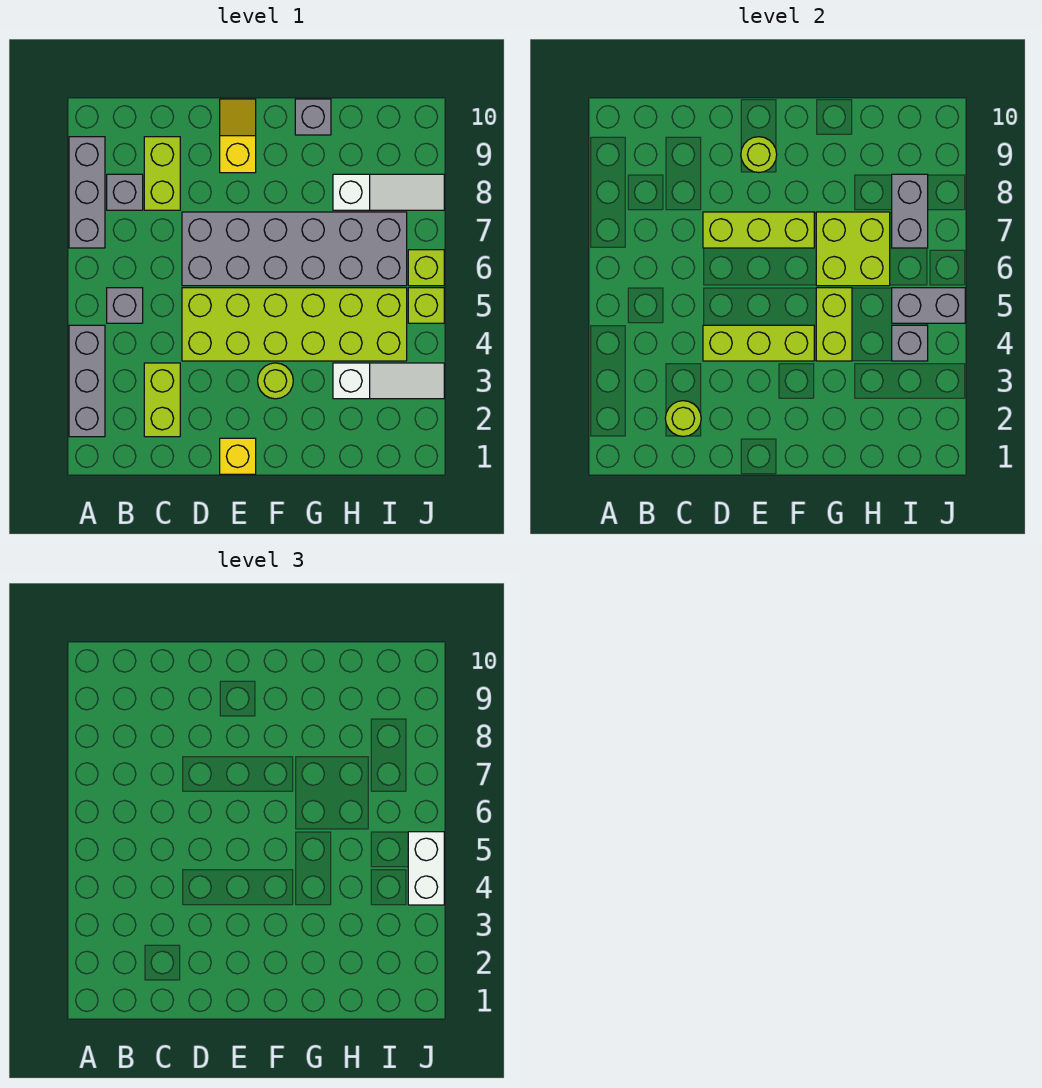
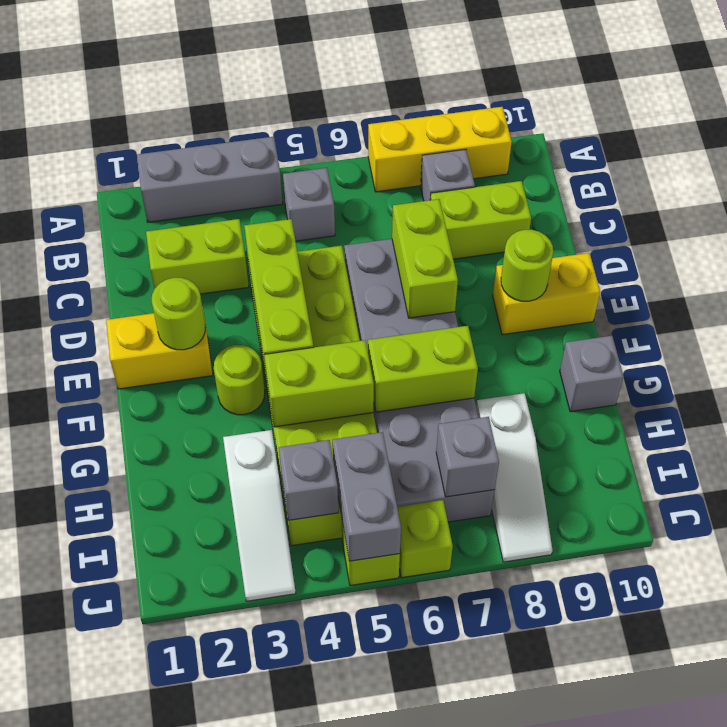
grey 1x3 brick [69,137,105,248] -> yellow 1x3 brick [368,107,512,192]
lime 1x1 round brick [665,401,701,437] -> lime 1x1 round brick moved to [152,278,205,350]
lime 1x3 brick [703,212,814,248] -> lime 1x2 brick [392,199,458,318]
yellow 1x1 brick [220,438,256,474] -> yellow 1x2 brick [106,307,213,389]
yellow 1x2 slope [220,99,256,173] -> yellow 1x2 brick [493,253,600,335]
lime 2x2 brick [816,212,890,286] -> lime 1x2 brick [368,326,478,412]
grey 1x2 brick [892,174,928,248] -> grey 1x1 brick [436,417,499,497]
white 1x2 brick [408,832,444,905] -> none

